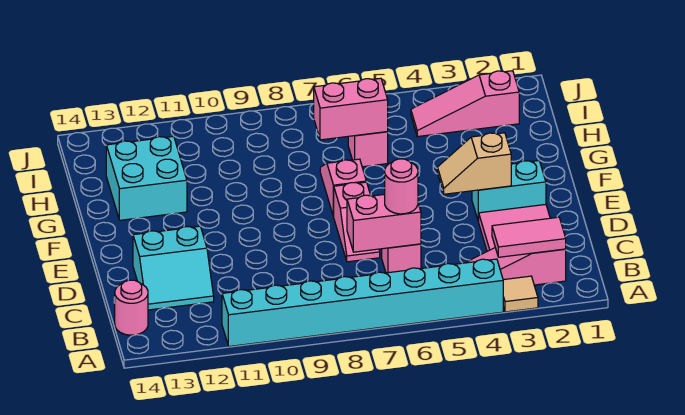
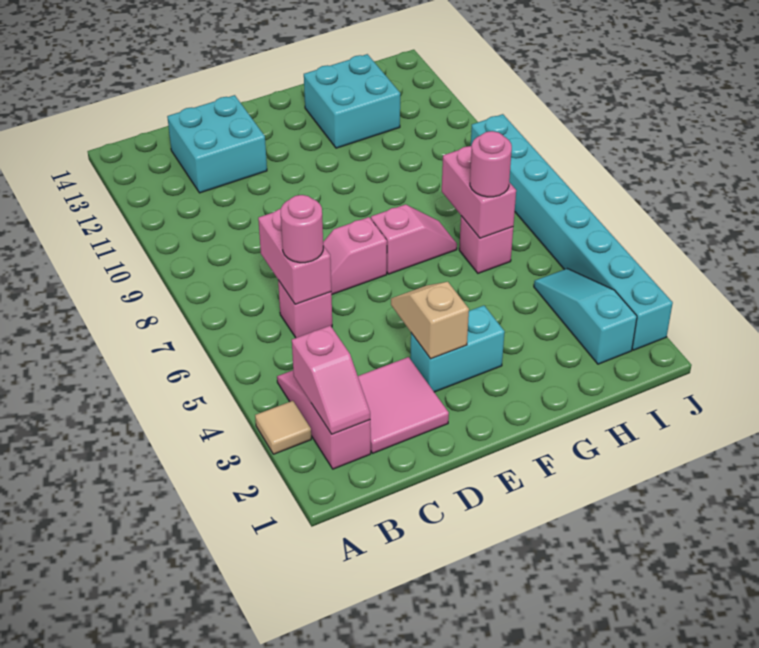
cyan 1x8 brick [222,259,503,346] -> cyan 1x8 brick moved to [471,114,673,350]
pink 1x2 tile [492,217,566,257] -> pink 1x2 slope [292,326,370,434]
pink 1x1 round brick [115,280,148,335] -> pink 1x1 round brick moved to [470,131,512,197]
cyan 2x2 slope [133,226,214,310] -> cyan 2x2 brick [167,95,267,193]
cyan 1x2 brick [472,161,546,222] -> cyan 1x2 brick turned to [410,306,505,392]
pink 1x3 slope [411,71,519,137] -> cyan 1x3 slope [534,269,637,364]

